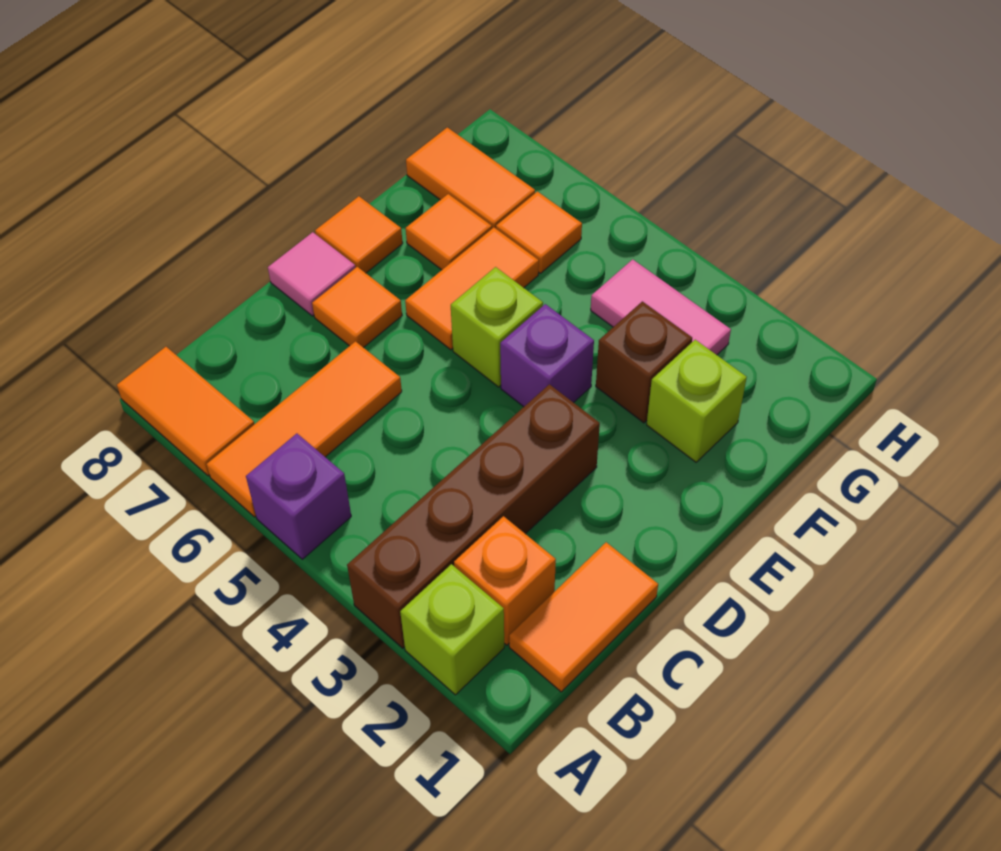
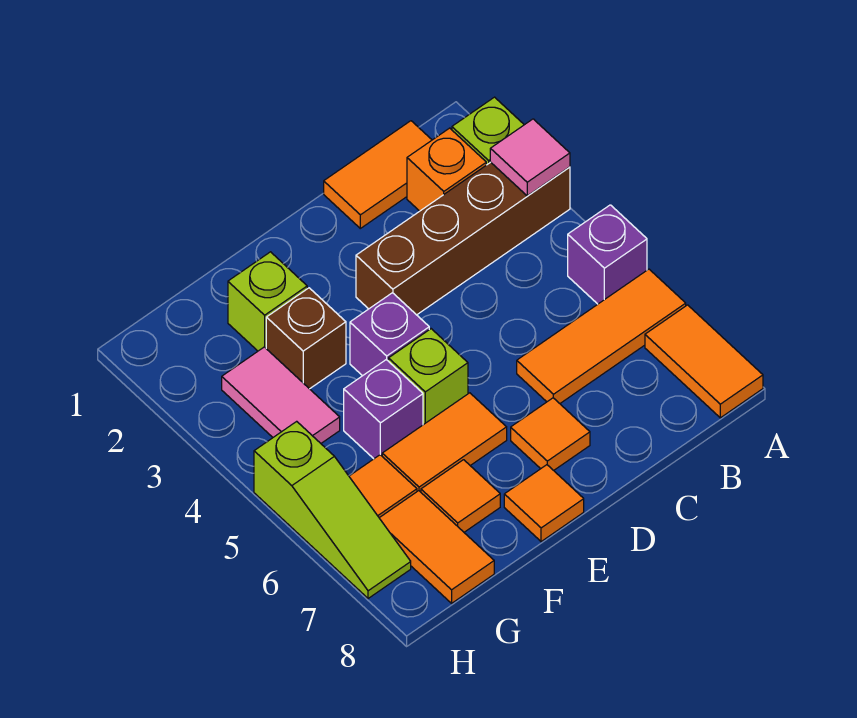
pink 1x1 tile [268,232,355,316] -> pink 1x1 tile moved to [490,119,570,196]
none -> purple 1x1 brick [344,360,423,459]
none -> lime 1x3 slope [254,421,411,598]

